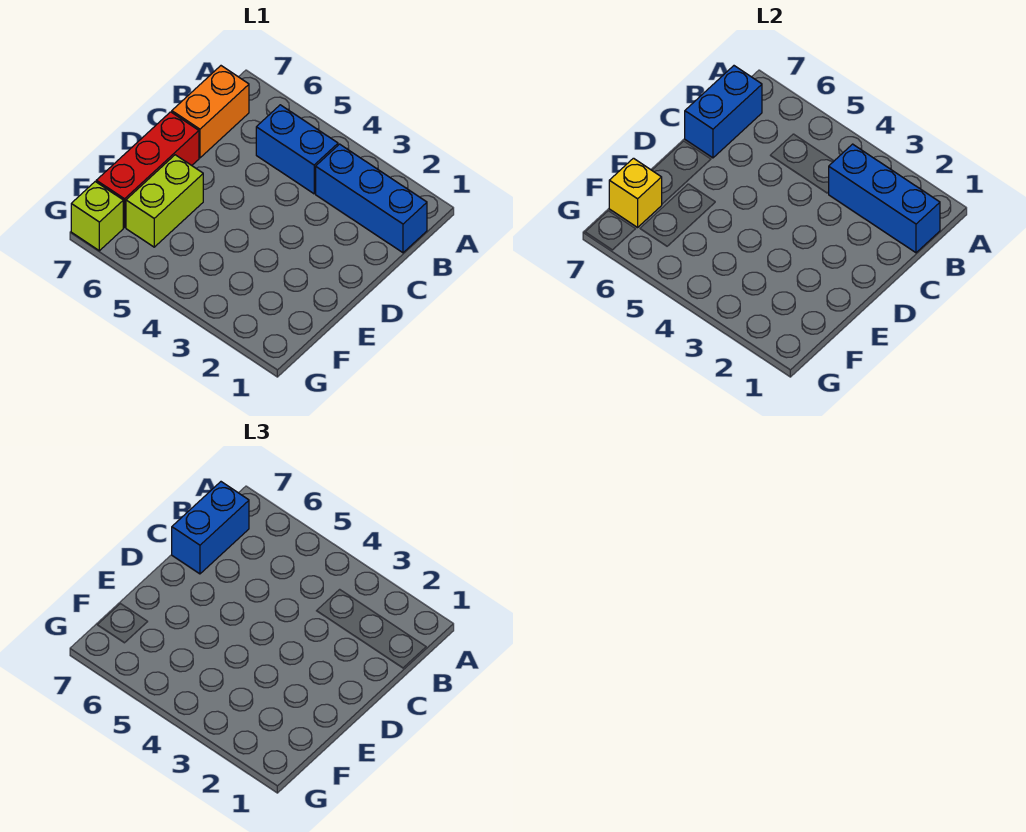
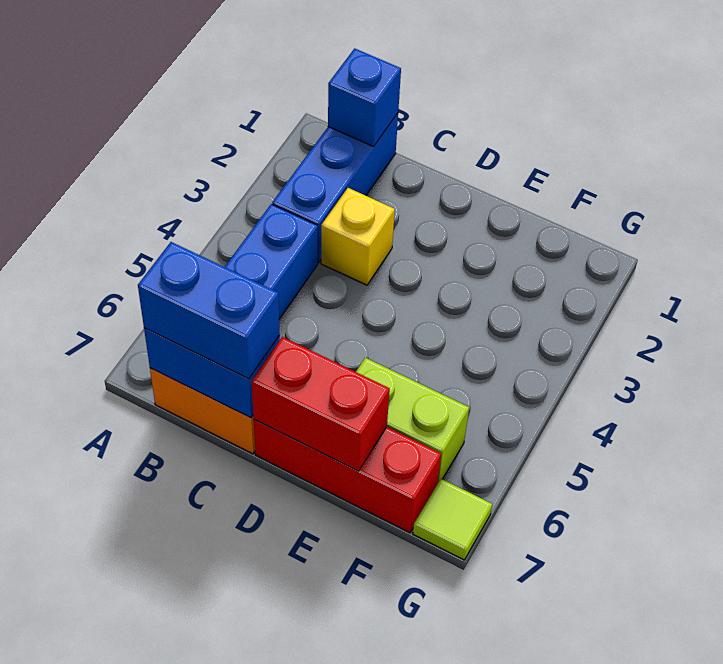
blue 1x3 brick [829,144,940,253] -> blue 1x1 brick [328,48,401,147]
none -> red 1x2 brick [252,337,390,471]
yellow 1x1 brick [609,158,662,227] -> yellow 1x1 brick moved to [321,188,395,285]
lime 1x1 brick [71,182,123,251] -> lime 1x1 tile [413,479,492,560]

